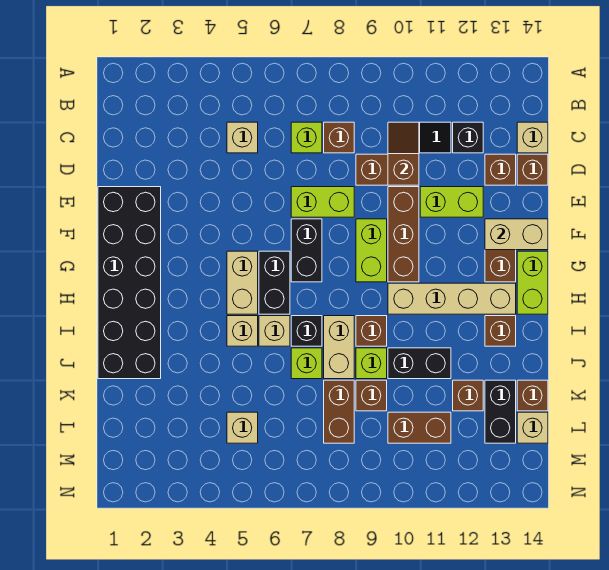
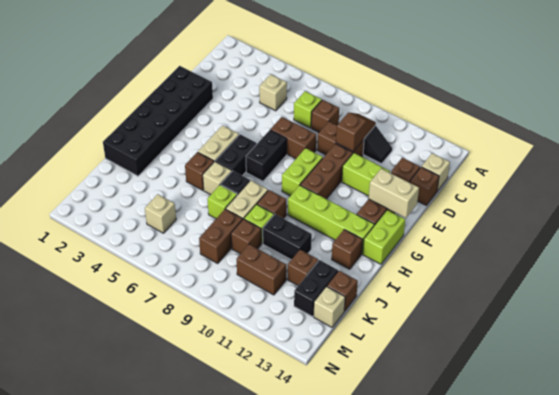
black 1x1 brick [453,122,483,153] -> none
lime 1x2 brick [291,187,354,217] -> brown 1x2 brick [270,117,316,159]
tan 1x4 brick [388,283,516,314] -> lime 1x4 brick [288,185,374,254]
tan 1x1 brick [227,316,258,346] -> brown 1x1 brick [185,152,214,190]

